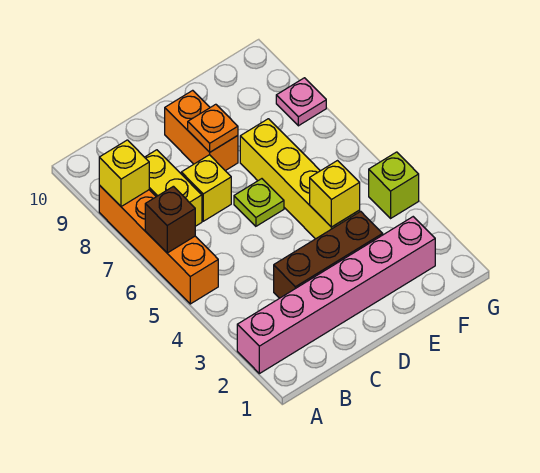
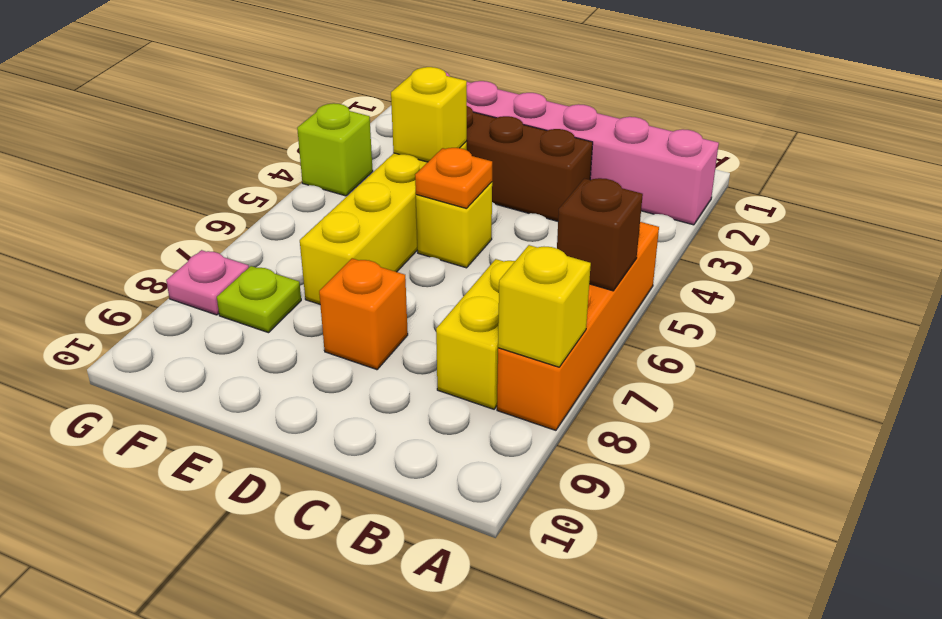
yellow 1x1 brick [181,155,231,221] -> yellow 1x1 brick moved to [416,182,492,268]
lime 1x1 plate [234,179,284,226] -> lime 1x1 plate moved to [217,266,301,333]
orange 1x2 brick [165,90,238,171] -> orange 1x1 brick [319,258,408,370]
orange 1x1 plate [188,104,238,152] -> orange 1x1 plate moved to [415,148,492,209]

